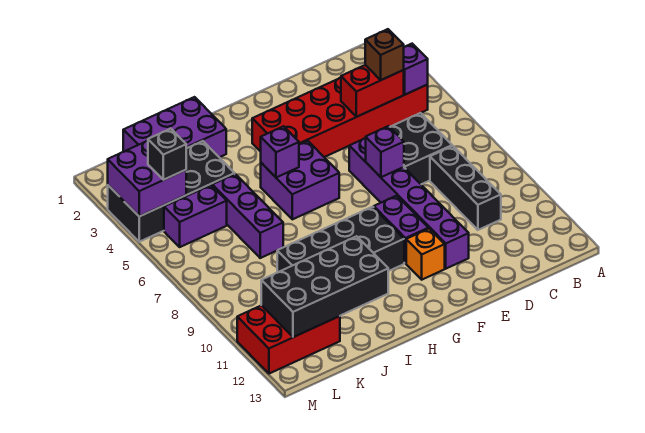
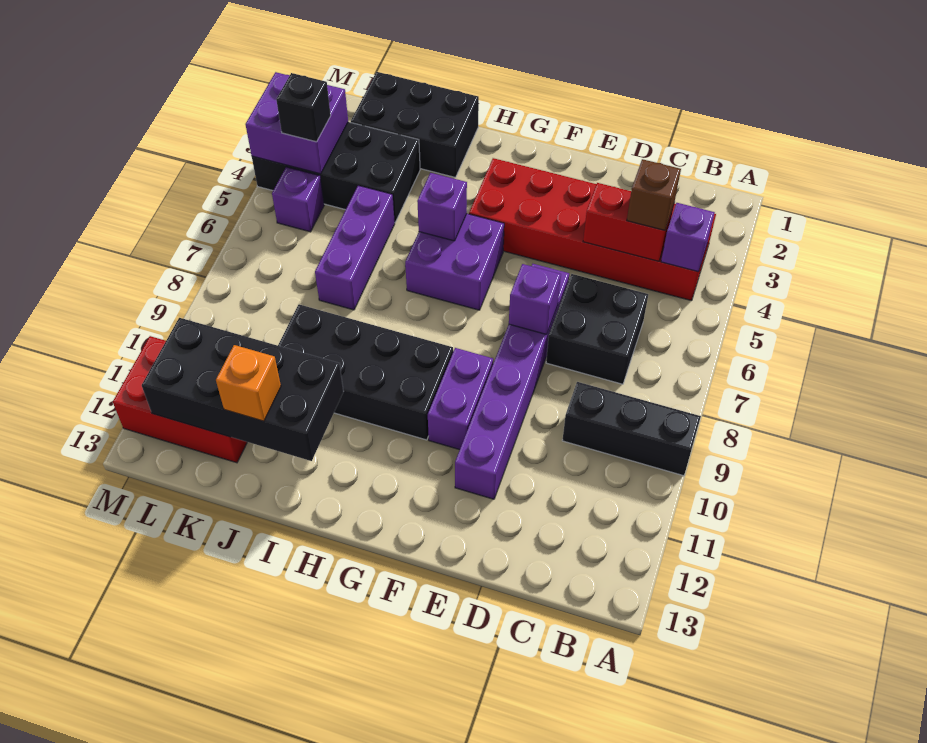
black 1x3 brick [430,146,501,230] -> black 1x3 brick turned to [562,382,701,476]
orange 1x1 brick [406,229,445,280] -> orange 1x1 brick moved to [216,345,281,421]
purple 2x3 brick [123,97,226,157] -> black 2x3 brick [351,72,479,177]
purple 1x2 brick [164,185,227,247] -> purple 1x1 brick [272,167,324,232]

